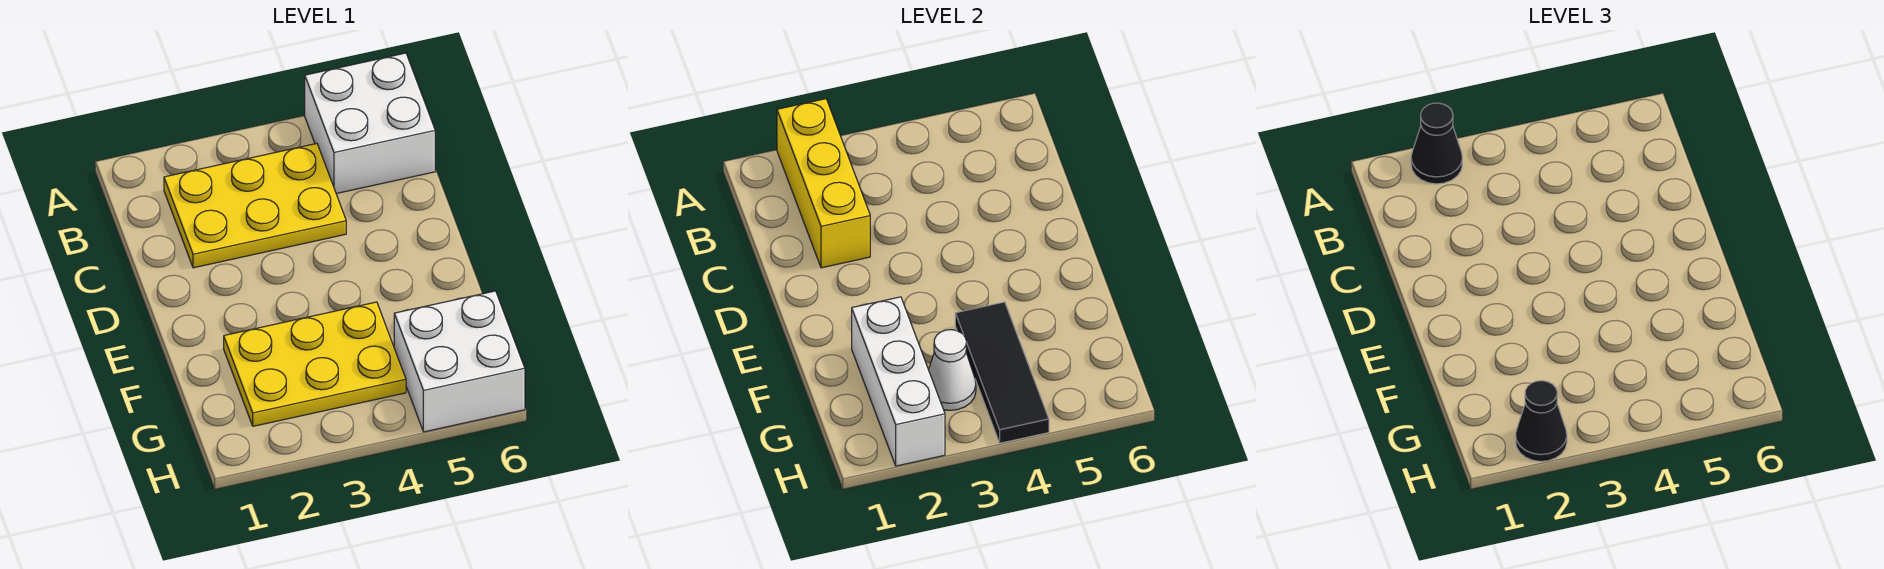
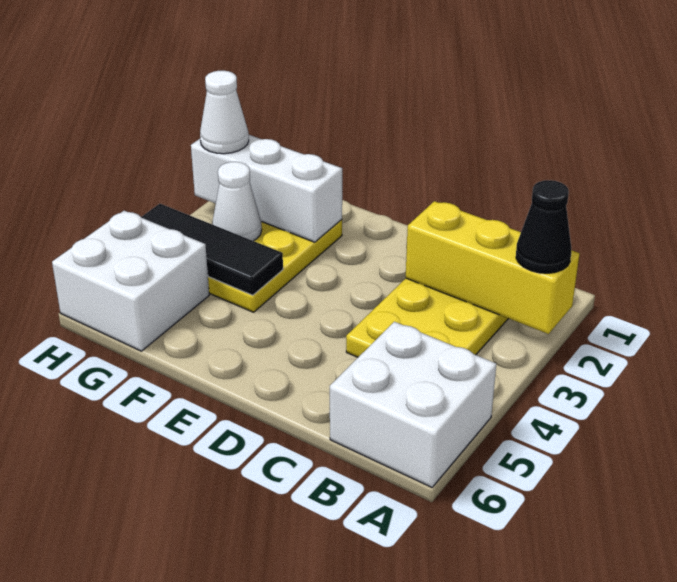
black 1x1 cone [1516,381,1567,461] -> white 1x1 cone [200,71,249,154]

